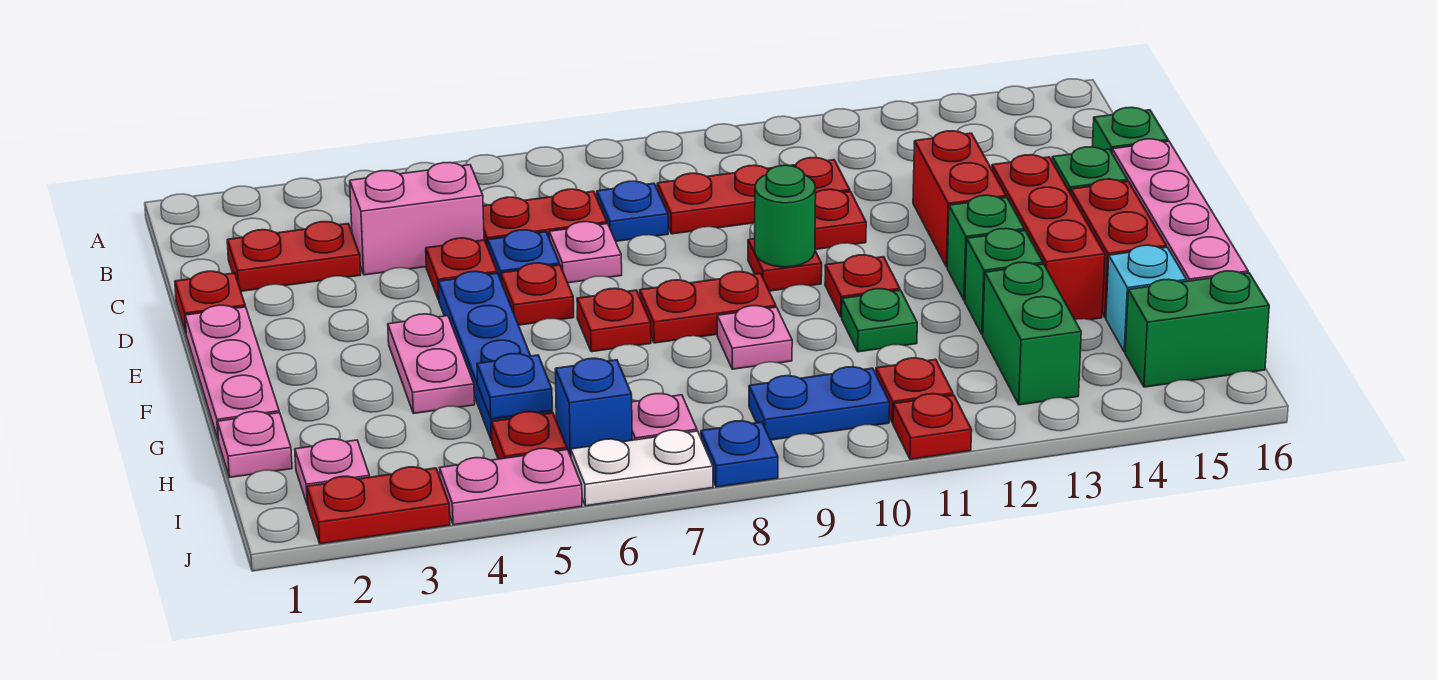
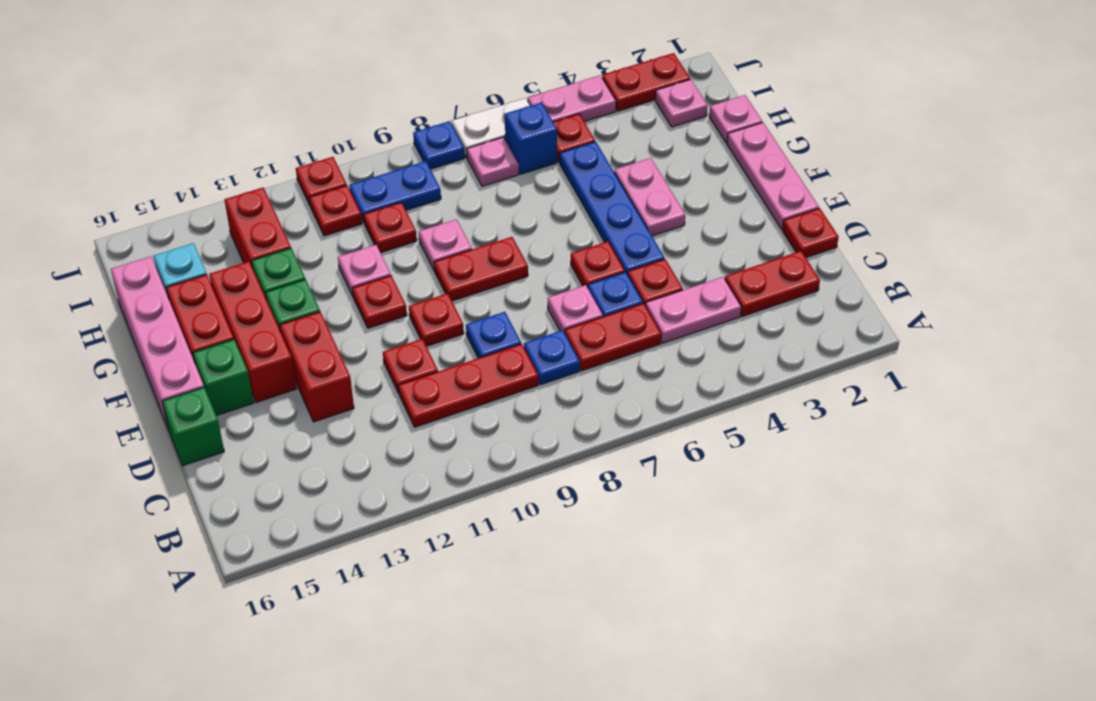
pink 1x2 brick [350,162,484,275] -> pink 1x2 plate [646,277,741,343]
green 1x1 round brick [755,165,816,267] -> none
red 1x1 plate [577,288,651,352] -> red 1x1 plate moved to [364,202,417,253]
green 1x1 plate [842,289,917,352] -> pink 1x1 plate [338,245,391,296]
blue 1x1 plate [477,354,552,419] -> blue 1x1 plate moved to [466,312,521,358]
green 1x2 brick [983,262,1081,405] -> red 1x2 brick [224,188,291,268]
green 1x2 brick [1125,271,1269,387] -> none

